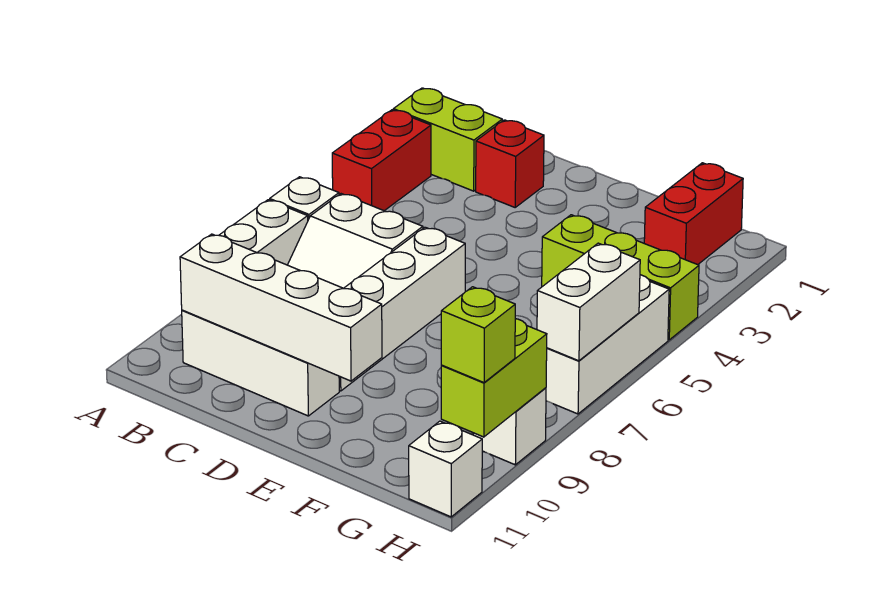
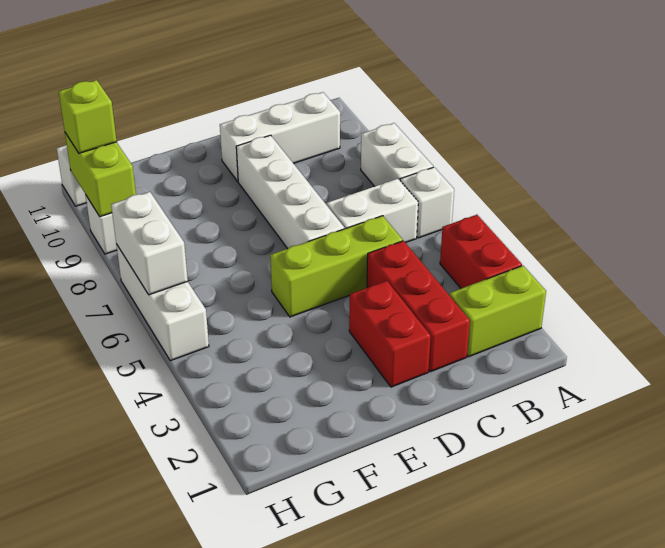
white 1x4 brick [180,234,382,381] -> none
red 1x1 brick [476,120,544,207] -> red 1x3 brick [367,241,470,372]
lime 1x3 brick [542,215,699,340] -> lime 1x3 brick moved to [270,216,403,317]
red 1x2 brick [644,163,743,265] -> red 1x2 brick moved to [349,281,431,387]

